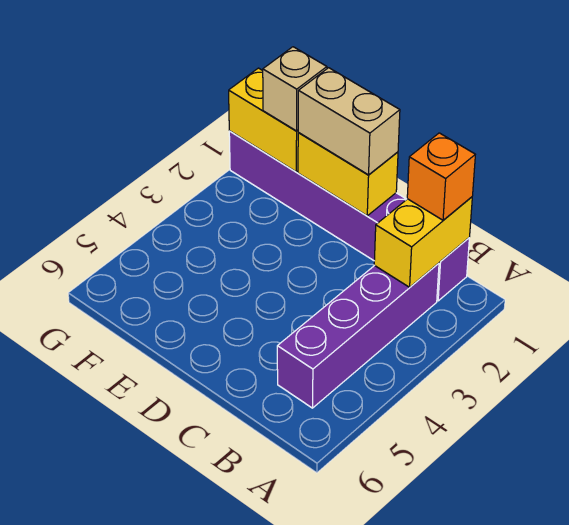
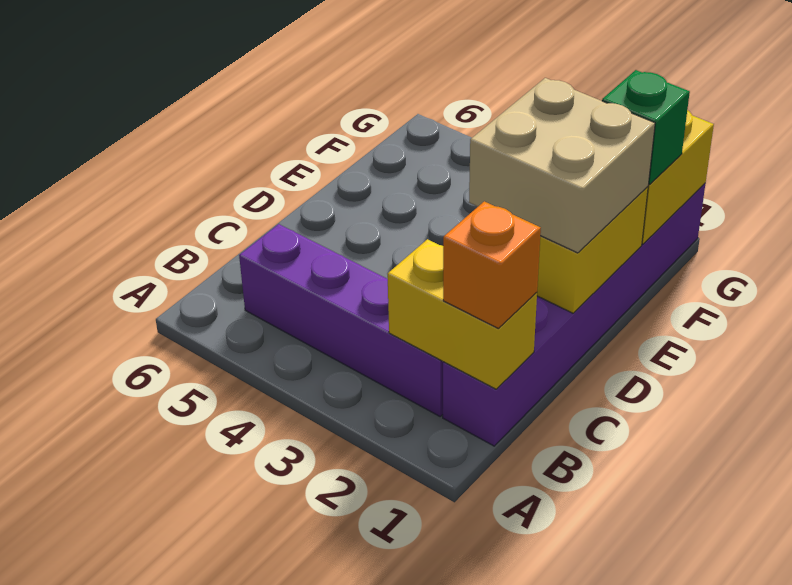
tan 1x2 brick [298,68,400,175] -> tan 2x2 brick [469,78,655,253]
tan 1x1 brick [263,47,327,131] -> green 1x1 brick [602,70,690,184]

